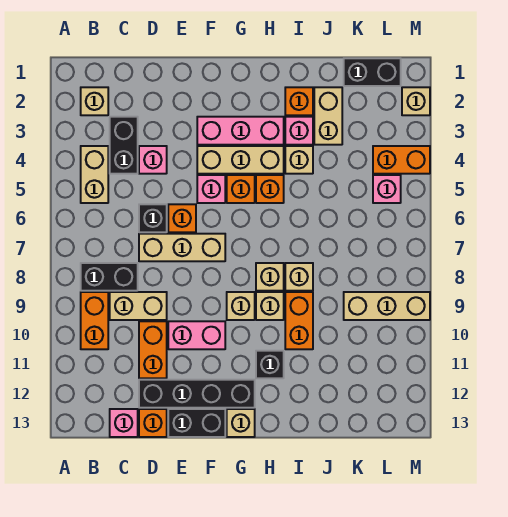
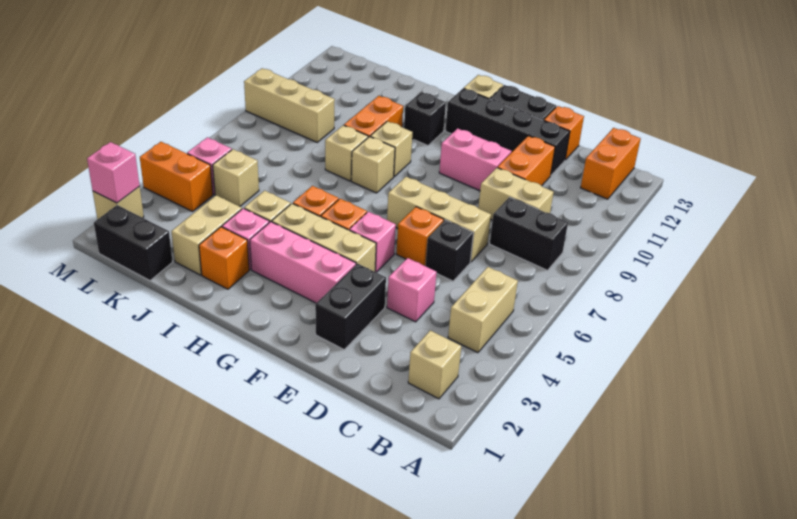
orange 1x2 brick [81,292,108,349] -> orange 1x2 brick moved to [581,128,641,199]
black 1x2 brick [110,117,138,174] -> black 1x2 brick moved to [315,264,386,349]
pink 1x1 brick [110,409,138,437] -> pink 1x1 brick moved to [87,142,140,203]
tan 1x1 brick [227,292,255,320] -> tan 1x1 brick moved to [213,149,259,206]

